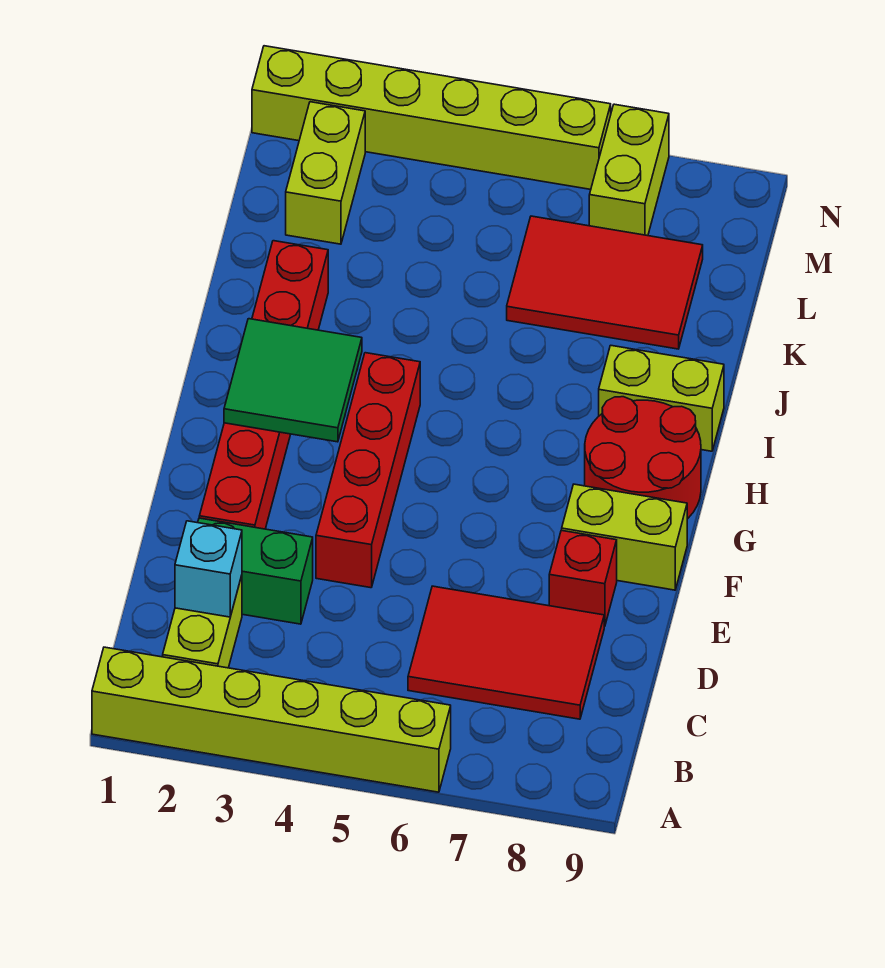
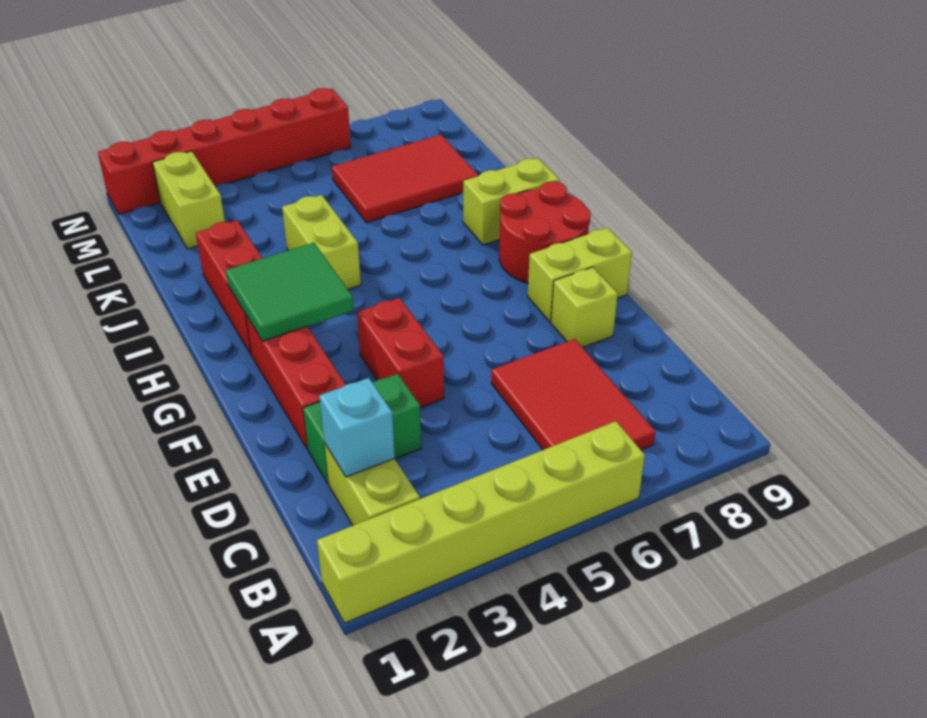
red 2x3 tile [408,586,604,719] -> red 2x3 tile turned to [491,339,655,450]
red 1x4 brick [316,353,420,588] -> red 1x2 brick [357,298,444,408]
red 1x1 brick [549,530,617,627] -> lime 1x1 brick [551,267,618,348]
lime 1x2 brick [589,104,669,236] -> lime 1x2 brick moved to [282,195,361,289]
lime 1x6 brick [252,46,611,189] -> red 1x6 brick [98,88,351,214]

